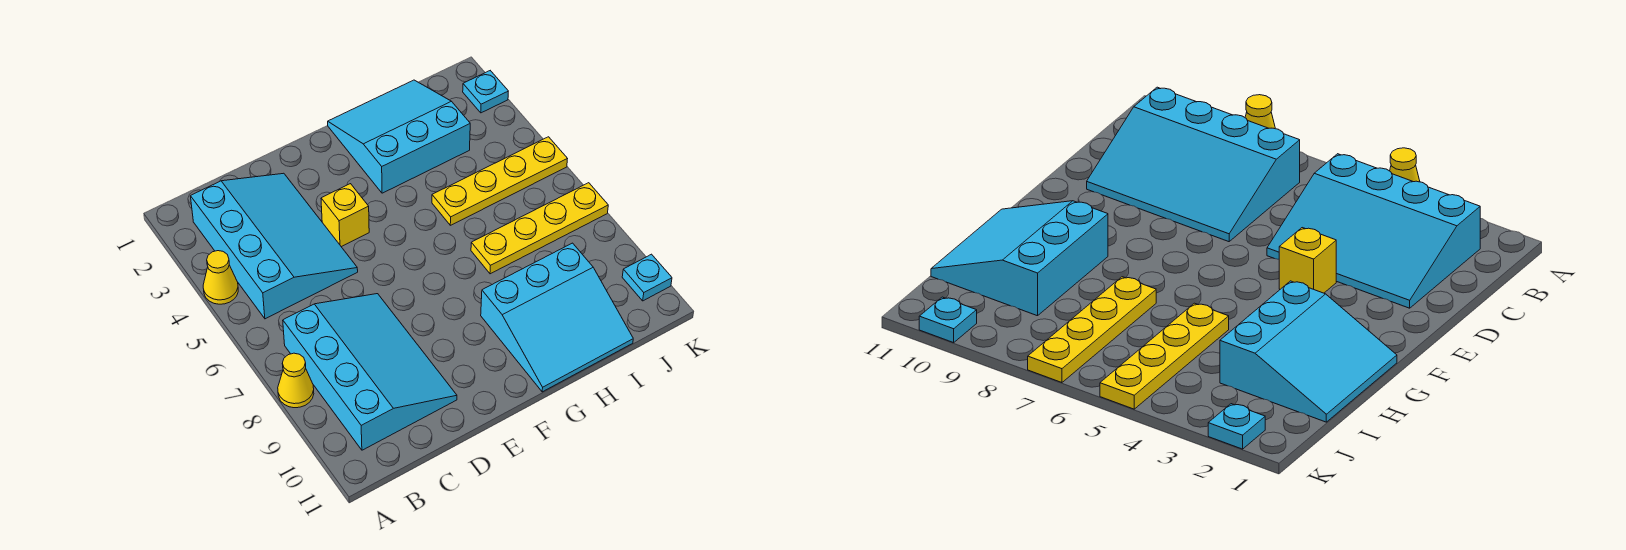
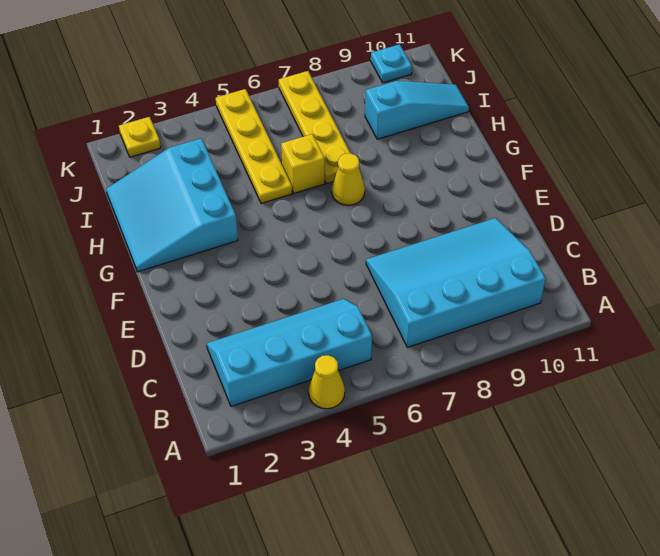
yellow 1x1 cone [278,353,314,408] -> yellow 1x1 cone moved to [332,153,365,205]
cyan 3x4 slope [190,173,358,319] -> cyan 2x4 slope [207,299,372,406]
yellow 1x1 brick [321,184,369,247] -> yellow 1x1 brick moved to [281,134,325,193]
cyan 3x3 slope [481,243,633,392] -> cyan 1x3 slope [365,81,469,139]
cyan 1x1 plate [463,71,508,113] -> yellow 1x1 plate [119,117,161,157]

